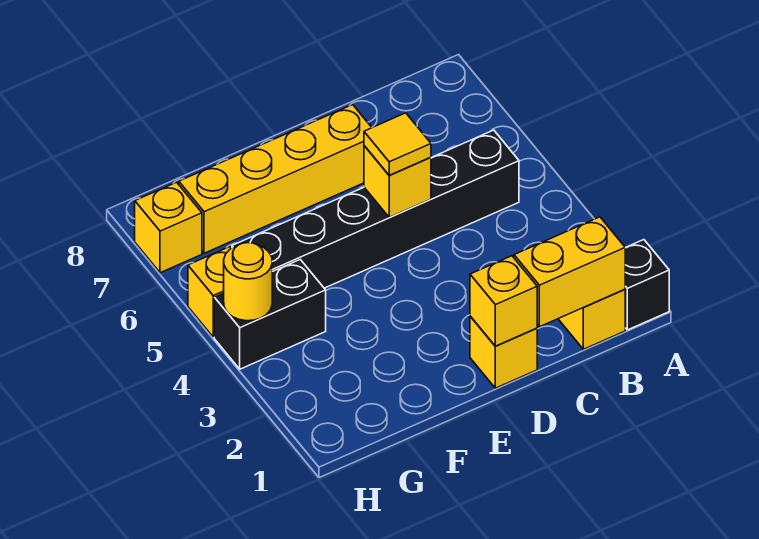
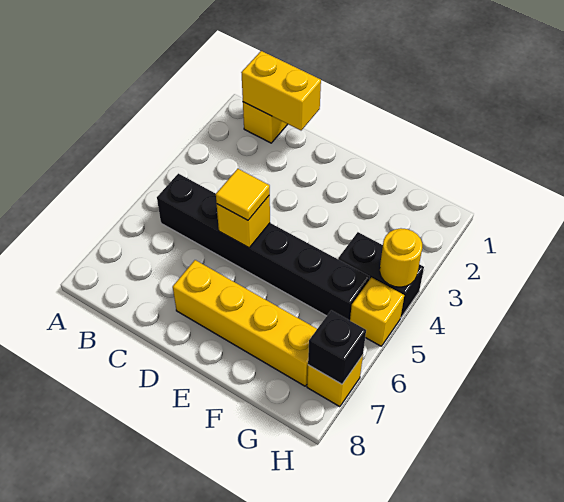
black 1x1 brick [625,240,669,330] -> black 1x1 brick moved to [308,310,366,384]
yellow 1x1 brick [470,316,537,388] -> none
yellow 1x1 brick [470,256,537,346] -> none

